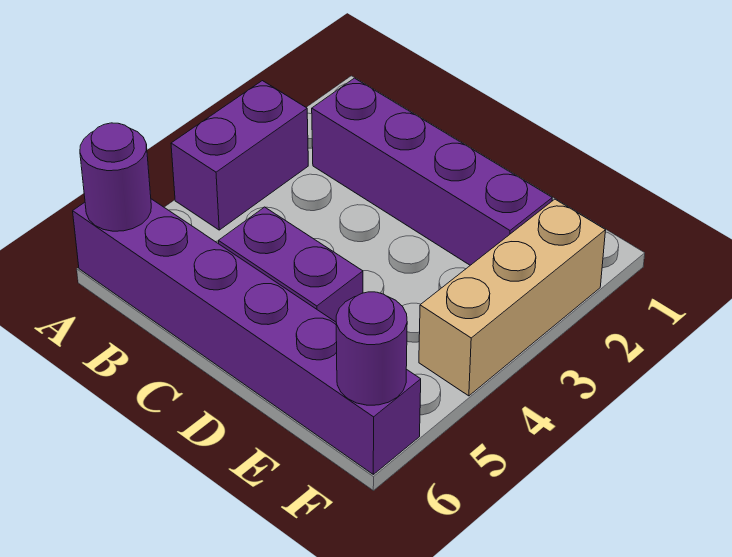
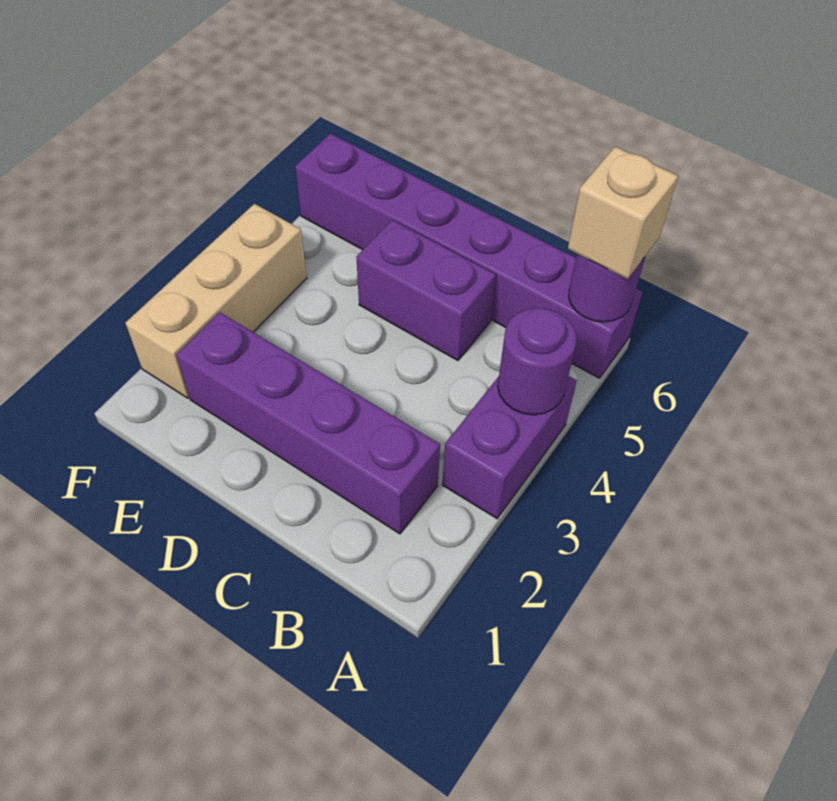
none -> tan 1x1 brick [568,147,678,279]
purple 1x1 round brick [336,292,407,405] -> purple 1x1 round brick moved to [498,308,576,415]

